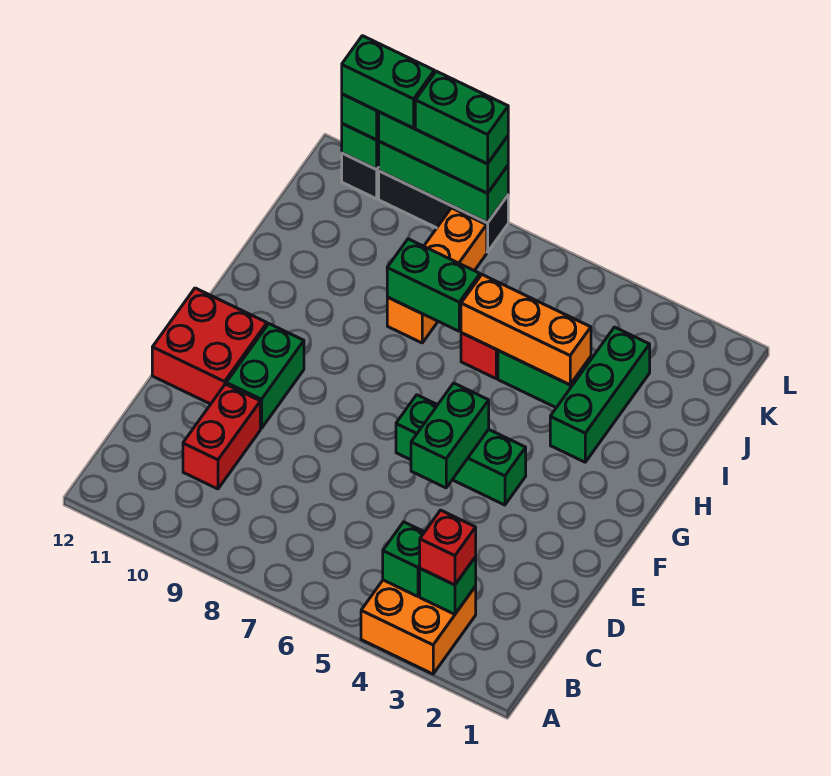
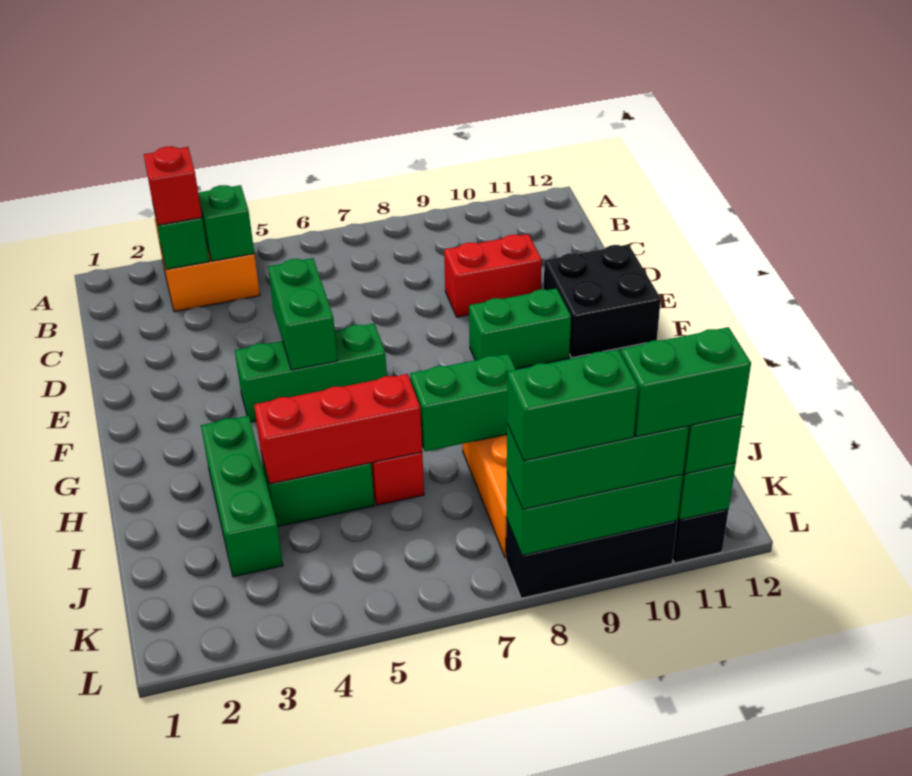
red 1x2 brick [183,384,260,489] -> red 1x2 brick turned to [444,234,542,317]
green 1x2 brick [226,324,304,429] -> green 1x2 brick turned to [469,288,571,369]
red 2x2 brick [152,288,267,404] -> black 2x2 brick [544,244,661,358]
orange 1x3 brick [461,275,591,385] -> red 1x3 brick [254,374,422,484]

